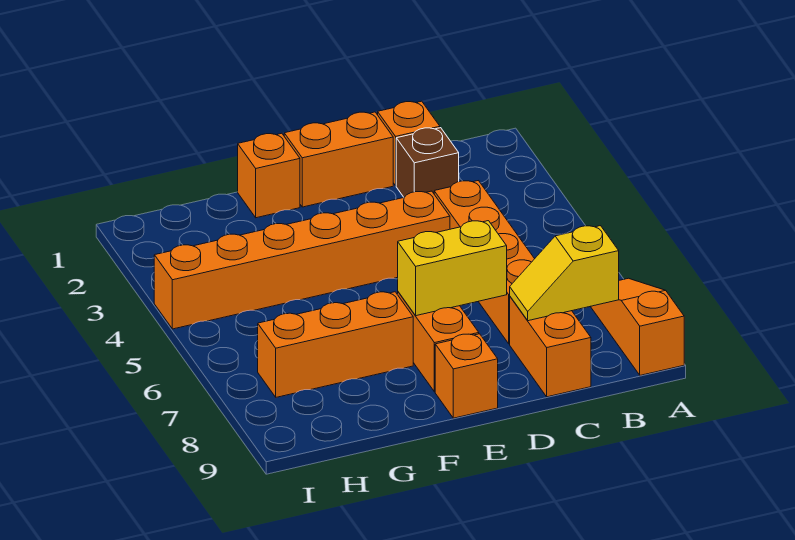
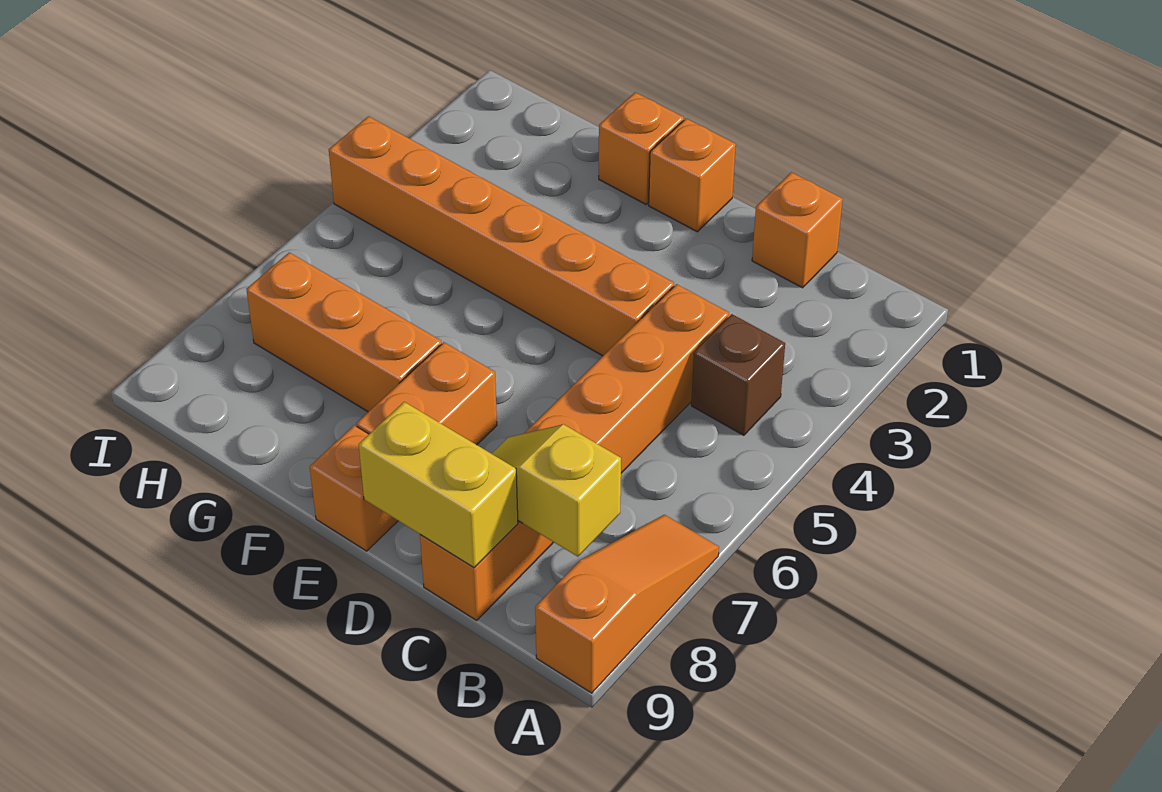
brown 1x1 brick [396,128,459,197] -> brown 1x1 brick moved to [691,314,785,435]
orange 1x2 brick [284,112,393,207] -> orange 1x1 brick [649,118,736,232]
yellow 1x2 brick [398,221,507,316] -> yellow 1x2 brick moved to [359,402,518,568]

